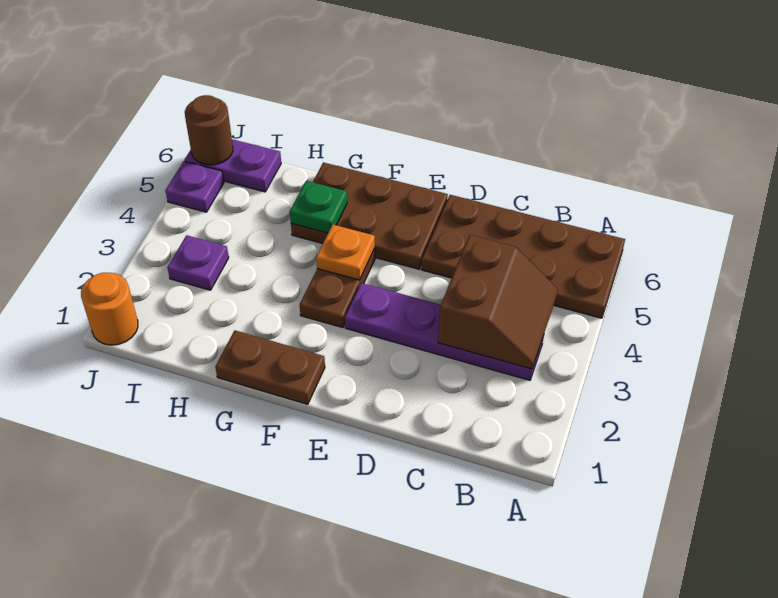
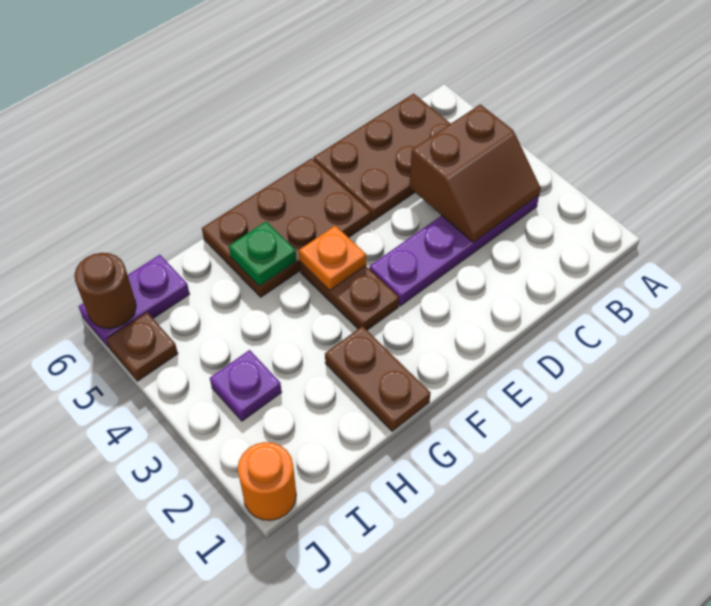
brown 2x4 plate [422,195,625,318] -> brown 2x3 plate [313,94,451,221]
brown 2x2 slope [438,235,558,369] -> brown 2x2 slope turned to [409,104,541,243]
brown 1x2 plate [215,330,325,404] -> brown 1x2 plate turned to [325,326,431,431]
purple 1x1 plate [165,161,224,212] -> brown 1x1 plate [107,313,178,381]

